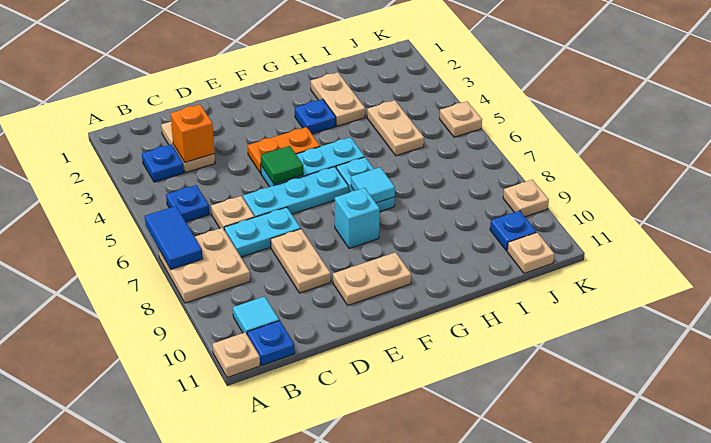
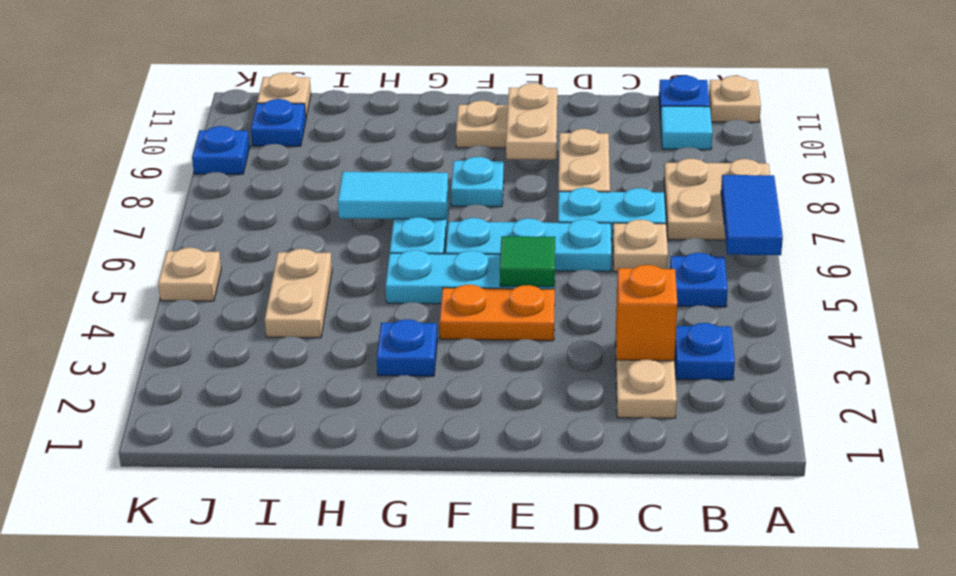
cyan 1x1 brick [335,188,380,248] -> cyan 1x1 plate [451,157,504,207]
cyan 1x1 tile [351,167,395,203] -> cyan 1x2 tile [338,172,448,219]
tan 1x2 plate [311,72,365,126] -> tan 1x2 plate moved to [506,83,557,160]
tan 1x1 plate [503,180,549,217] -> blue 1x1 plate [192,126,250,174]

